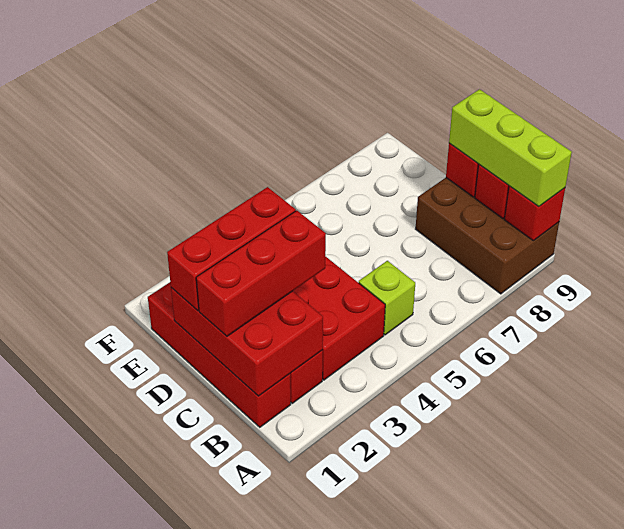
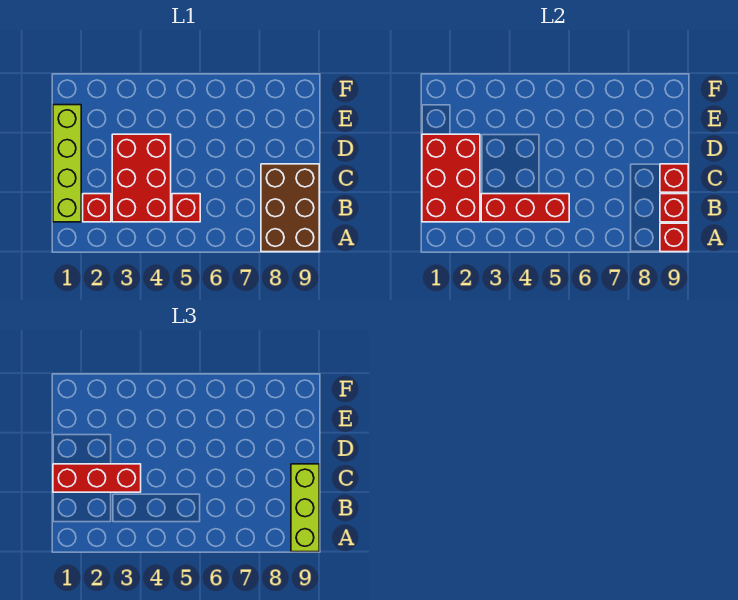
red 1x4 brick [148,282,291,427] -> lime 1x4 brick [53,105,81,222]
lime 1x1 brick [359,261,415,335] -> red 1x1 brick [172,194,200,222]
red 1x3 brick [167,187,296,311] -> red 1x3 brick moved to [481,194,569,222]

